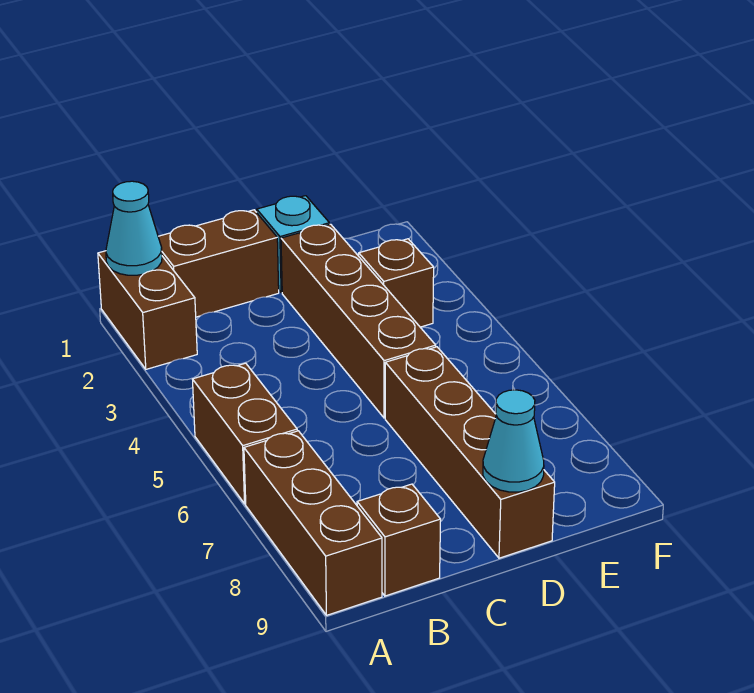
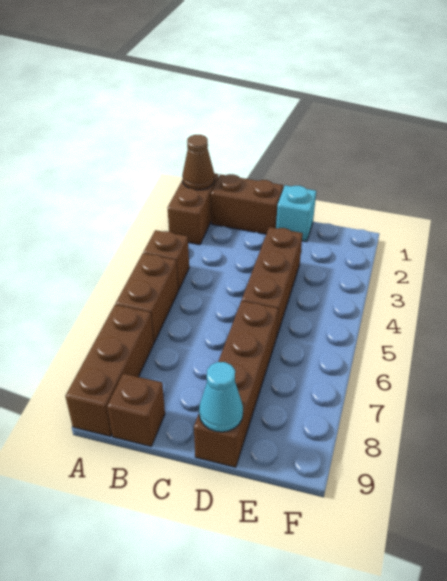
cyan 1x1 cone [106,181,162,275] -> brown 1x1 cone [182,135,215,190]
brown 1x4 brick [281,224,436,418] -> brown 1x3 brick [242,227,303,338]
brown 1x1 brick [359,239,434,327] -> brown 1x1 brick moved to [143,230,189,291]

